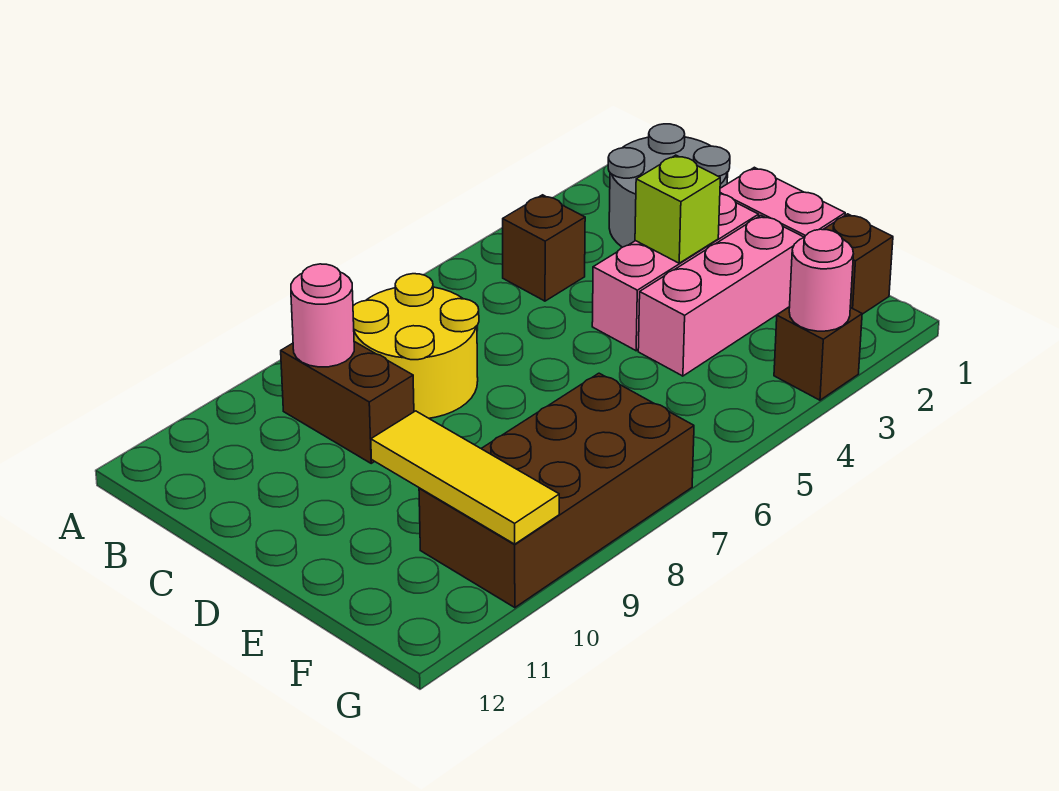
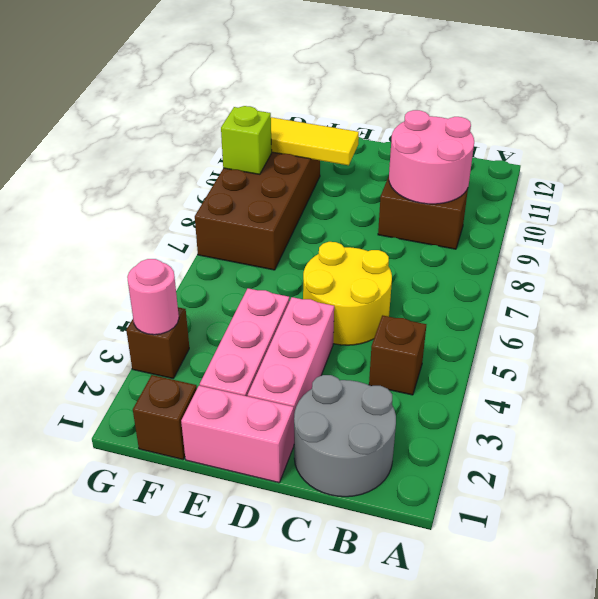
yellow 2x2 round brick [353,274,479,418] -> yellow 2x2 round brick moved to [303,242,392,345]
pink 1x1 round brick [291,264,354,367] -> pink 2x2 round brick [389,110,474,204]
lime 1x1 brick [635,155,720,263] -> lime 1x1 brick moved to [221,106,272,174]

